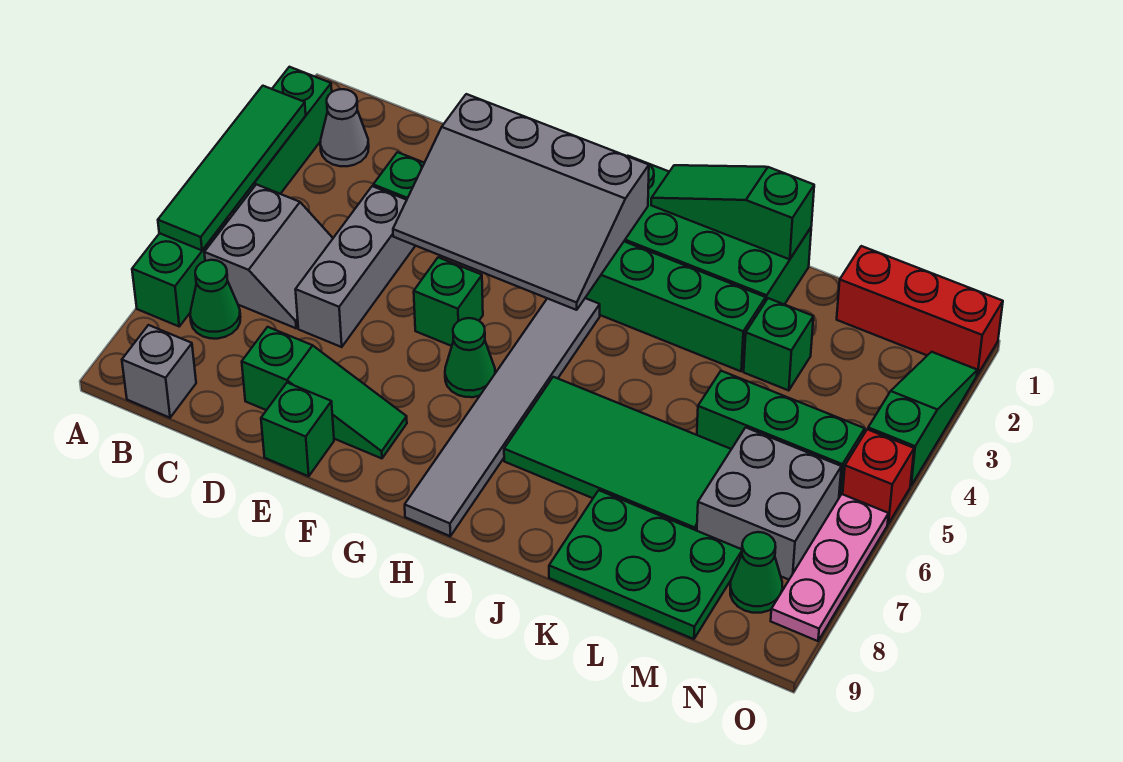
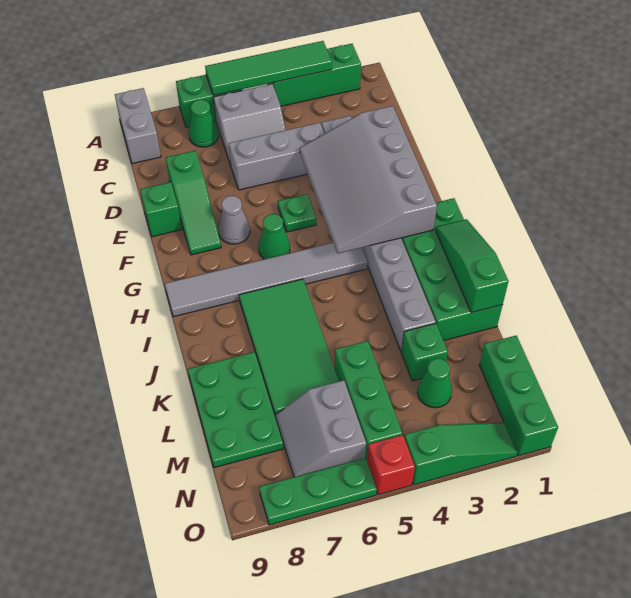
grey 1x1 cone [320,89,369,166] -> grey 1x1 cone moved to [218,196,250,244]
grey 1x1 brick [122,325,196,418] -> grey 1x2 brick [115,88,161,164]
green 1x8 brick [373,152,766,371] -> grey 1x8 brick [322,116,436,352]
green 1x1 brick [414,257,483,346] -> green 1x1 plate [278,194,316,232]
red 1x3 brick [837,246,1003,375] -> green 1x3 brick [479,336,558,456]
grey 2x2 brick [697,427,841,580] -> grey 2x2 slope [276,380,366,477]
green 1x1 cone [730,532,783,613] -> green 1x1 cone moved to [417,359,452,408]
pink 1x3 plate [771,494,889,641] -> green 1x3 plate [259,458,377,525]

